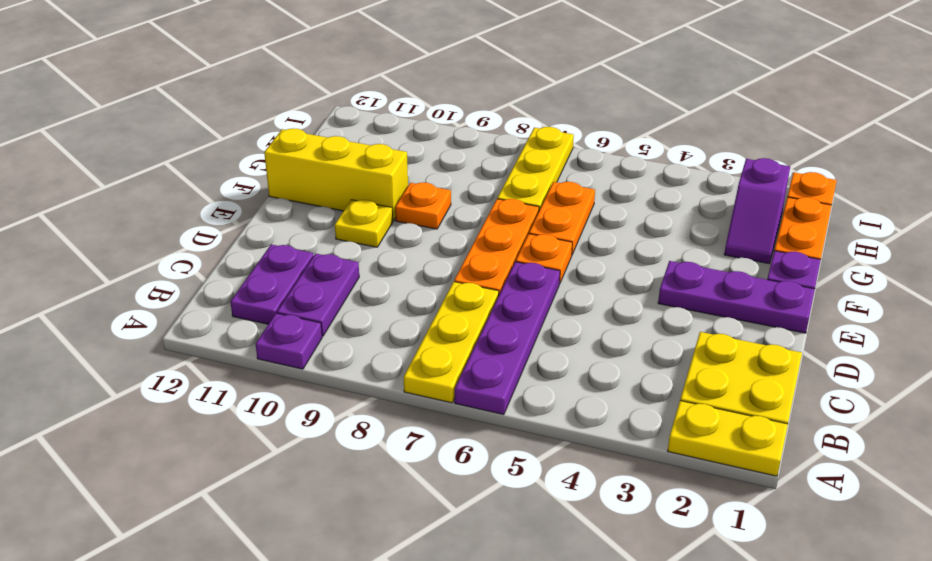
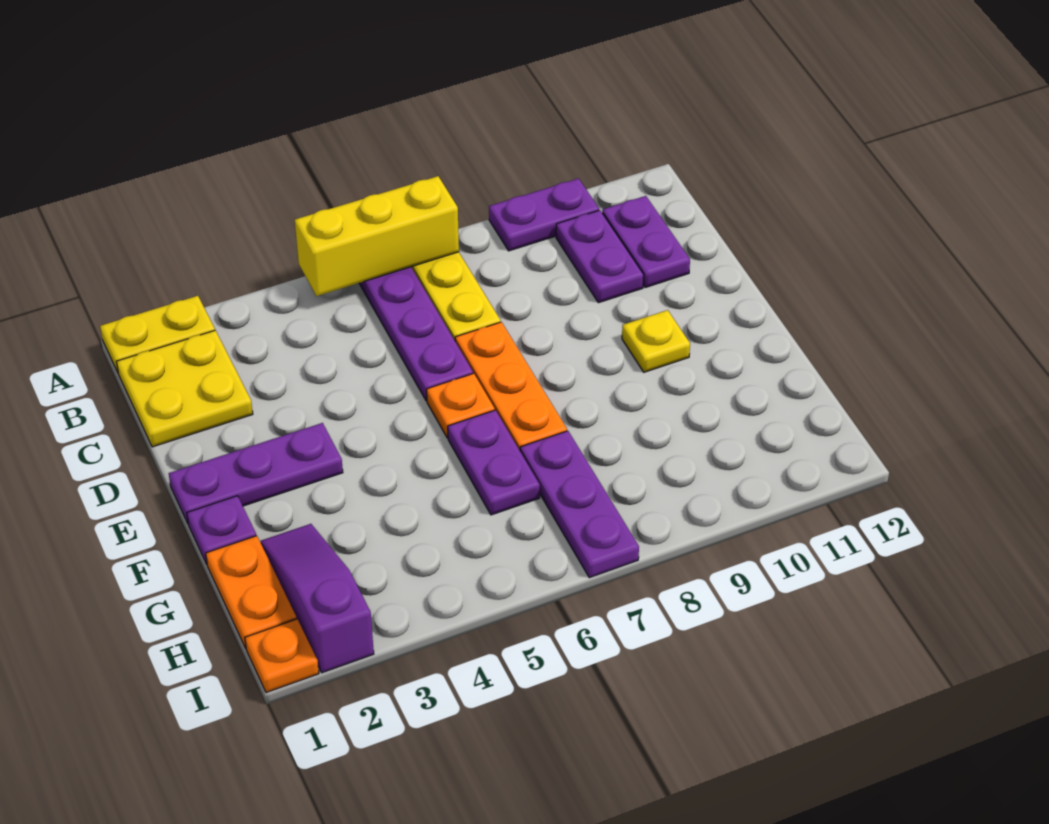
purple 1x1 plate [256,313,322,369] -> purple 1x2 plate [489,178,599,251]
orange 1x2 plate [529,182,595,254] -> purple 1x2 plate [448,410,540,515]
orange 1x1 plate [395,183,451,229] -> none
yellow 1x3 brick [264,128,408,221] -> yellow 1x3 brick moved to [295,176,459,296]
purple 1x2 slope [724,158,790,263] -> purple 1x3 slope [260,524,374,673]
yellow 1x3 plate [497,127,574,210] -> purple 1x3 plate [520,431,639,578]

